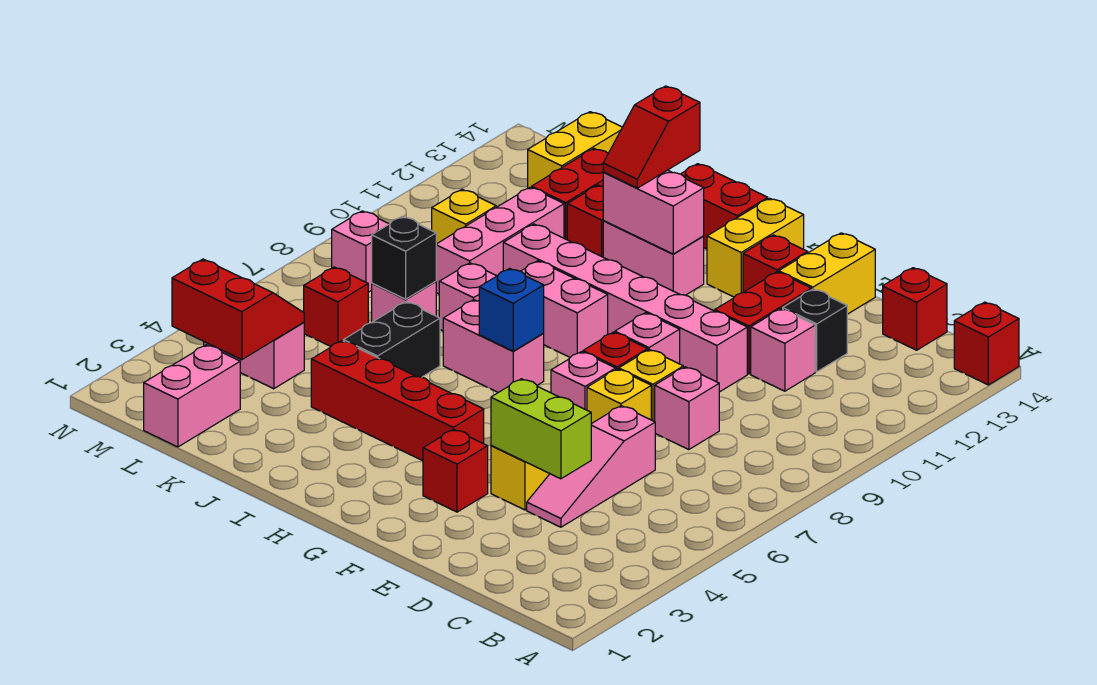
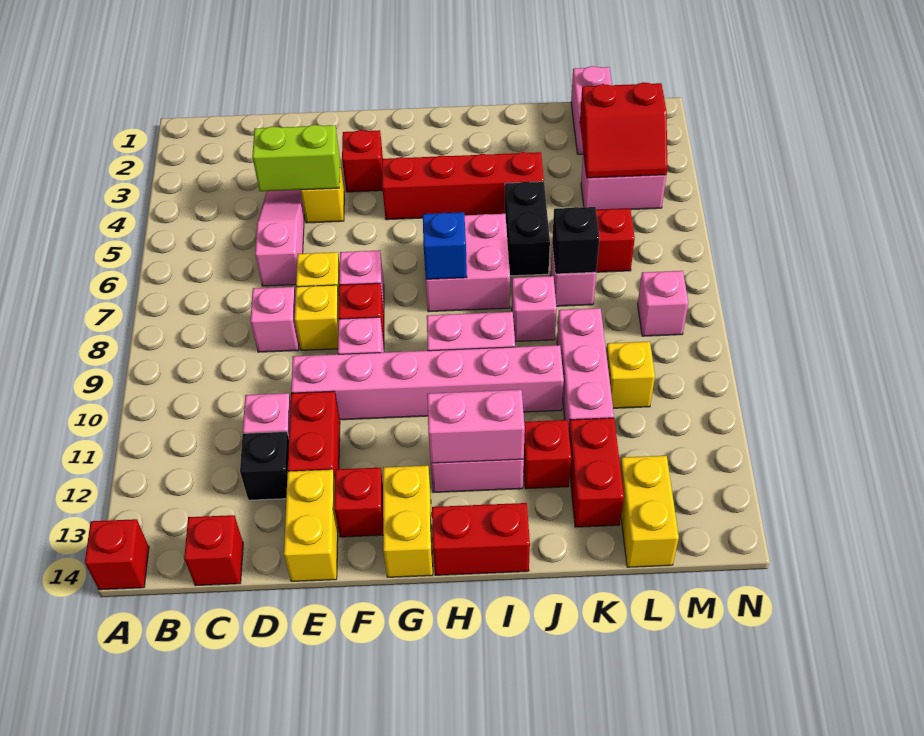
pink 1x2 brick [443,300,544,393] -> pink 2x2 brick [426,214,510,312]
red 1x2 slope [603,86,700,188] -> none

